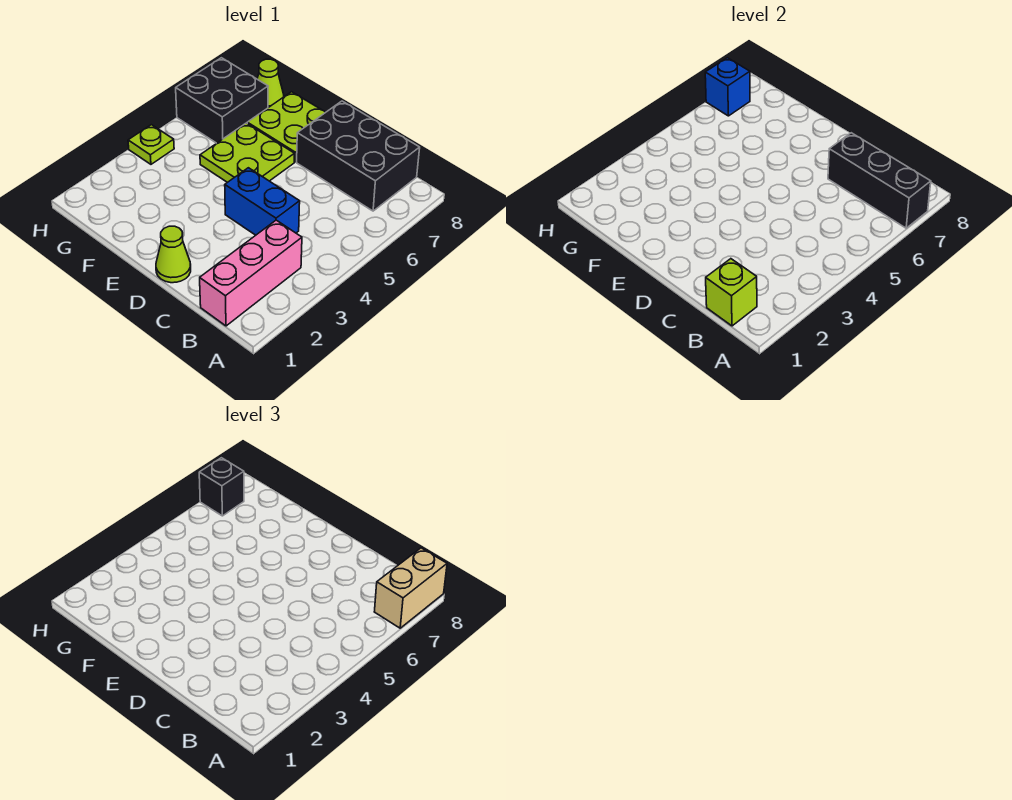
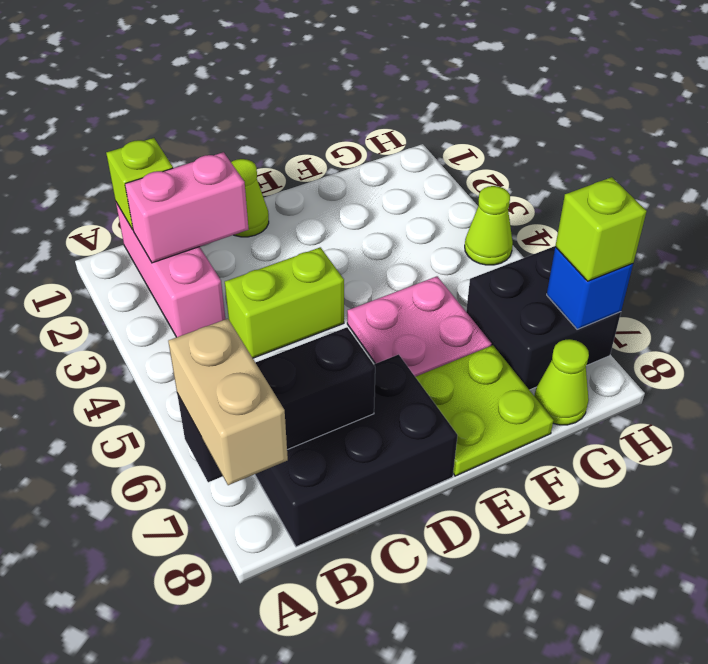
none -> pink 1x2 brick [125,152,249,263]
blue 1x2 brick [225,168,300,235] -> lime 1x2 brick [225,247,344,358]
lime 2x2 plate [200,123,294,182] -> pink 2x2 plate [347,276,492,377]
lime 1x1 plate [128,125,174,164] -> lime 1x1 cone [465,186,513,265]
black 1x1 brick [199,458,244,516] -> lime 1x1 brick [555,177,647,281]

